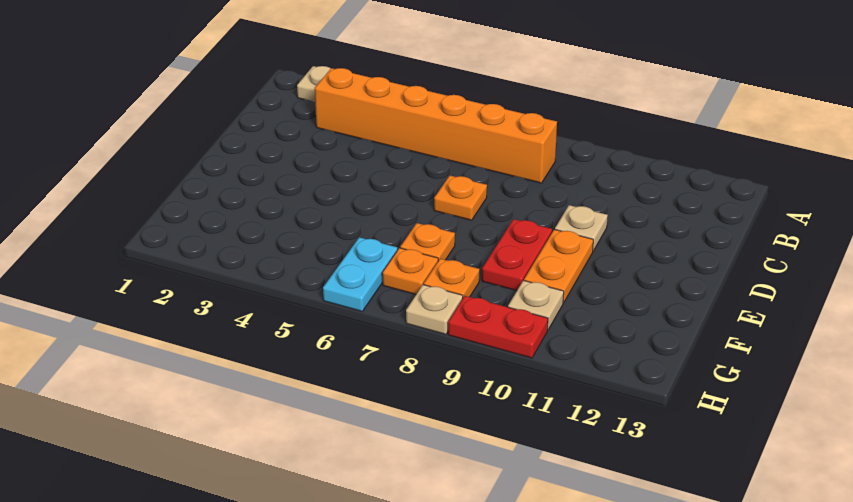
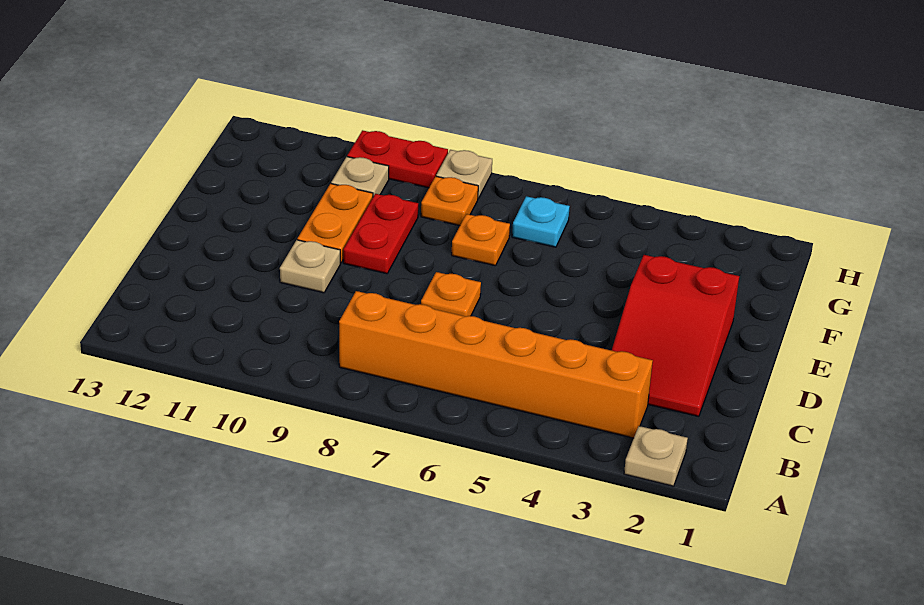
none -> red 2x3 slope [612,255,739,417]
cyan 1x2 plate [323,237,397,311] -> cyan 1x1 plate [512,196,570,247]
orange 1x1 plate [382,248,438,295] -> none

